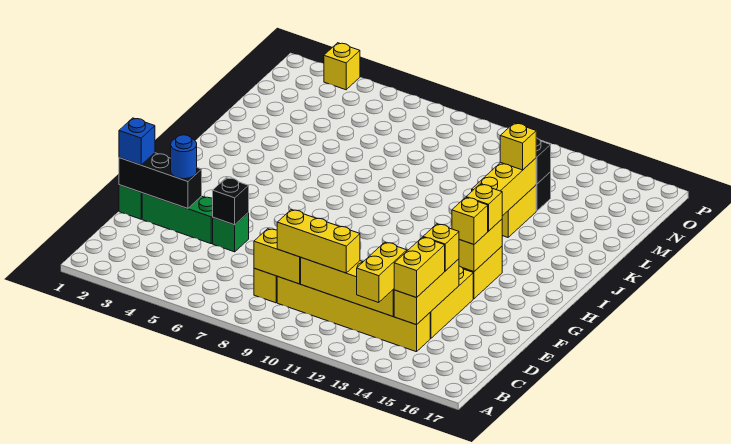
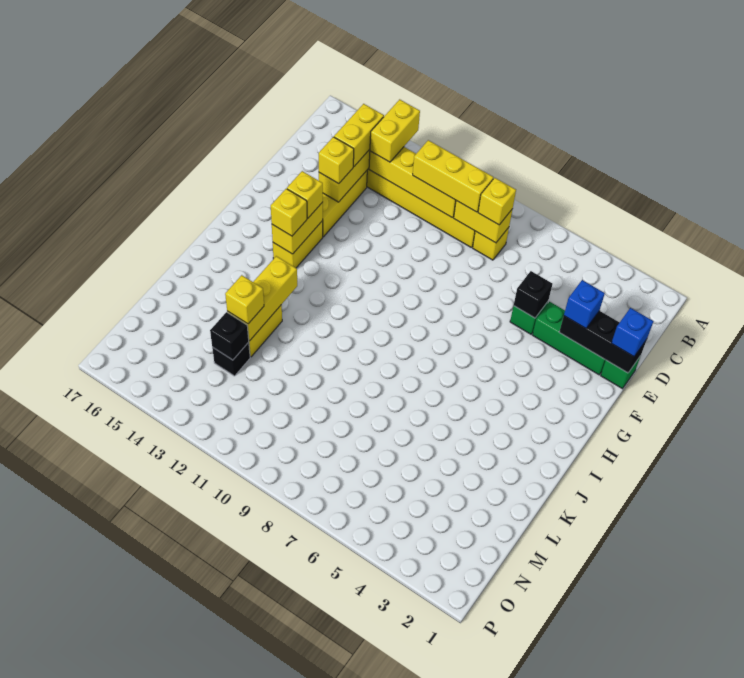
blue 1x1 round brick [171,135,197,179] -> blue 1x1 brick [564,280,605,328]
yellow 1x1 brick [324,43,360,90] -> yellow 1x1 brick moved to [478,178,516,225]

